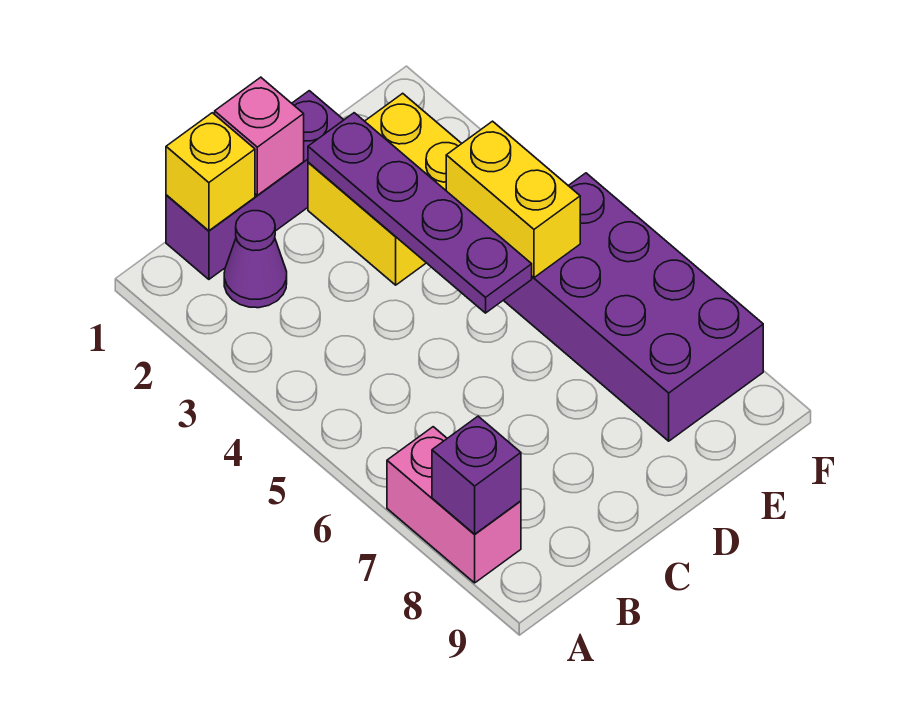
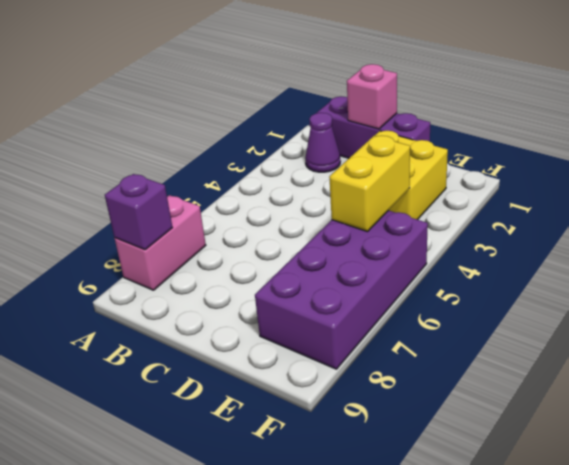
yellow 1x1 brick [166,113,255,231] -> none
purple 1x4 plate [308,113,532,313] -> none

